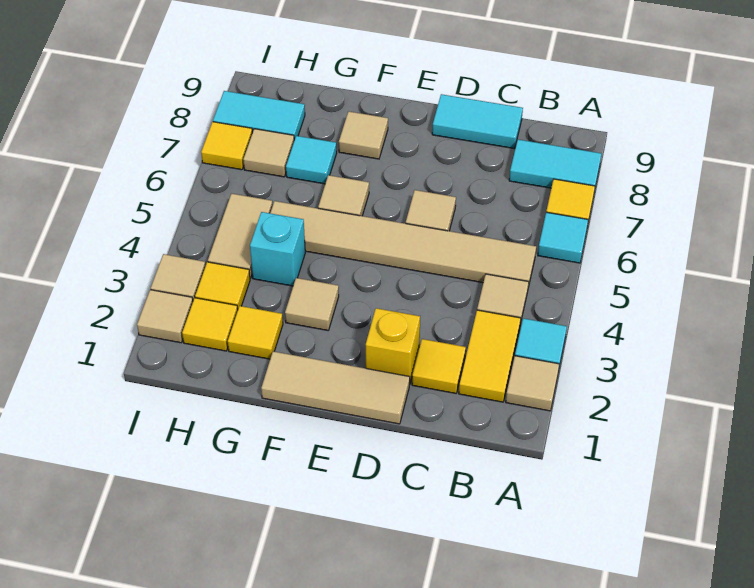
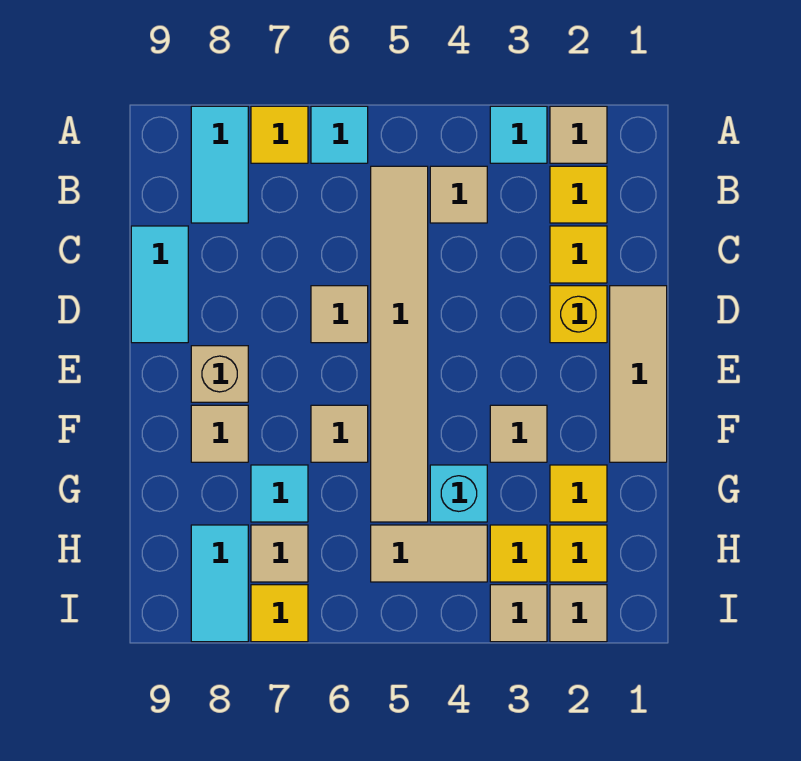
yellow 1x2 tile [459,310,521,402] -> yellow 1x1 tile [550,166,607,223]
none -> tan 1x1 brick [191,346,248,402]

